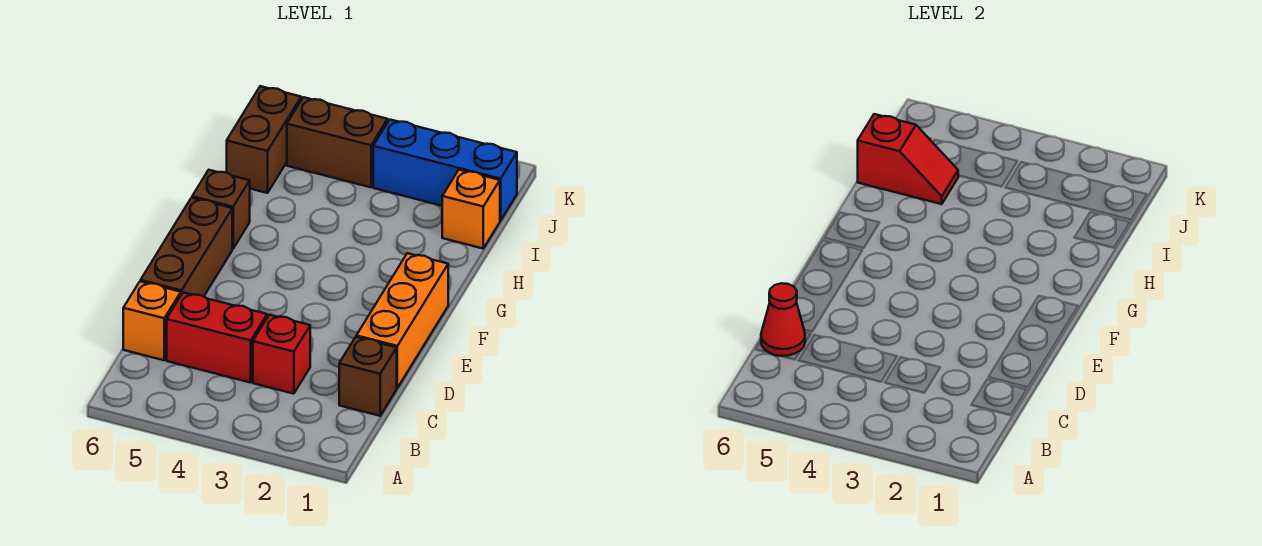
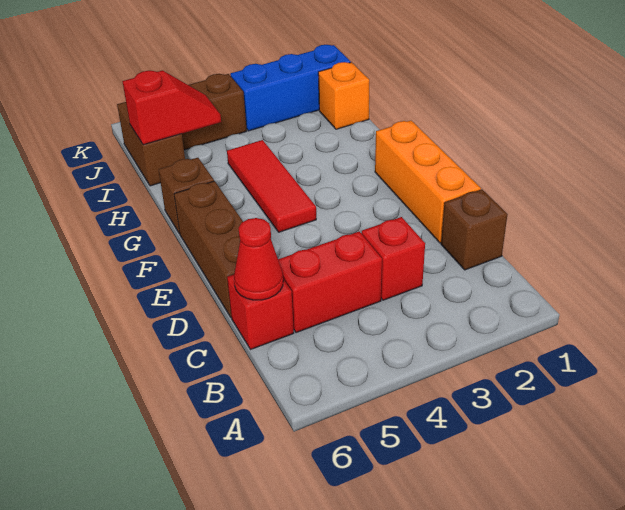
orange 1x1 brick [123,281,181,360] -> red 1x1 brick [227,275,294,350]
none -> red 1x3 tile [227,140,316,232]

